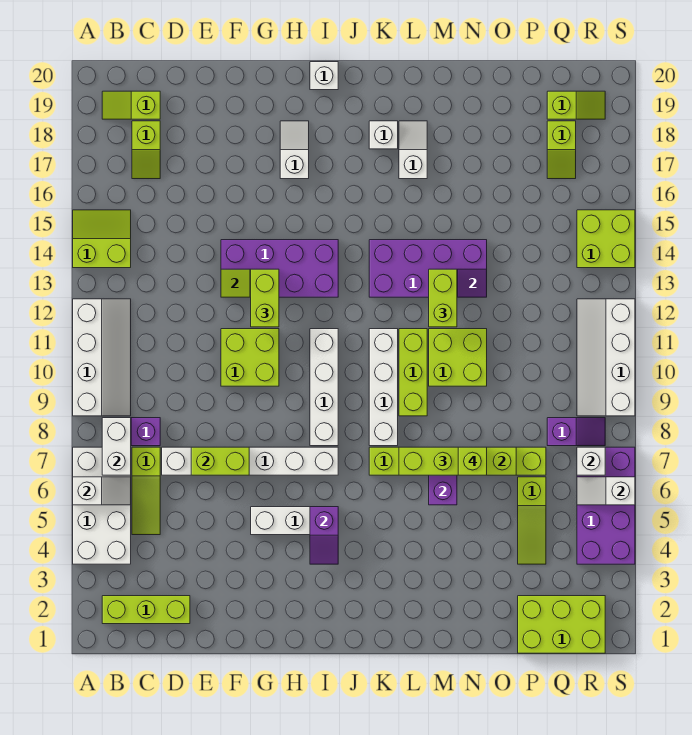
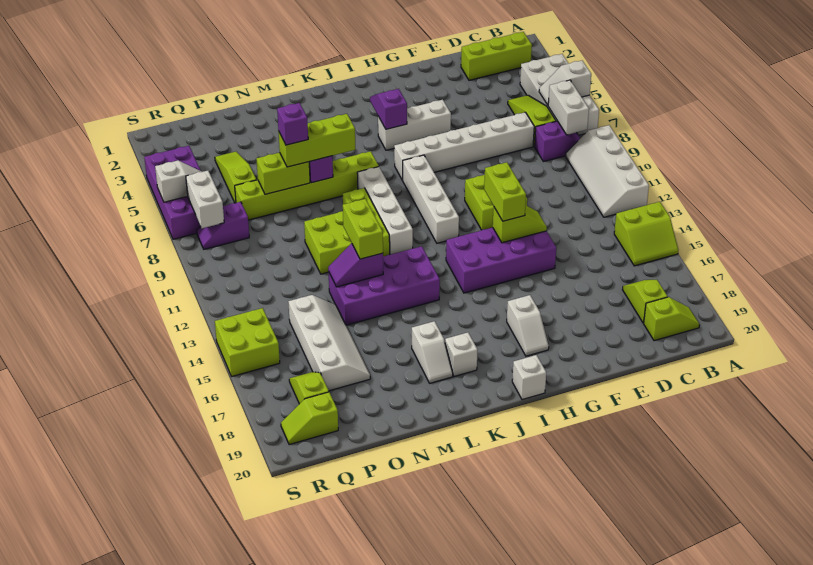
lime 1x2 brick [191,447,249,475] -> none
lime 1x1 brick [458,447,487,475] -> purple 1x1 brick [277,103,308,145]
lime 2x3 brick [518,596,605,653] -> none
white 1x1 brick [577,447,605,475] -> white 1x2 brick [186,171,224,228]
white 2x4 slope [577,299,635,416] -> white 2x4 slope moved to [288,295,370,391]

